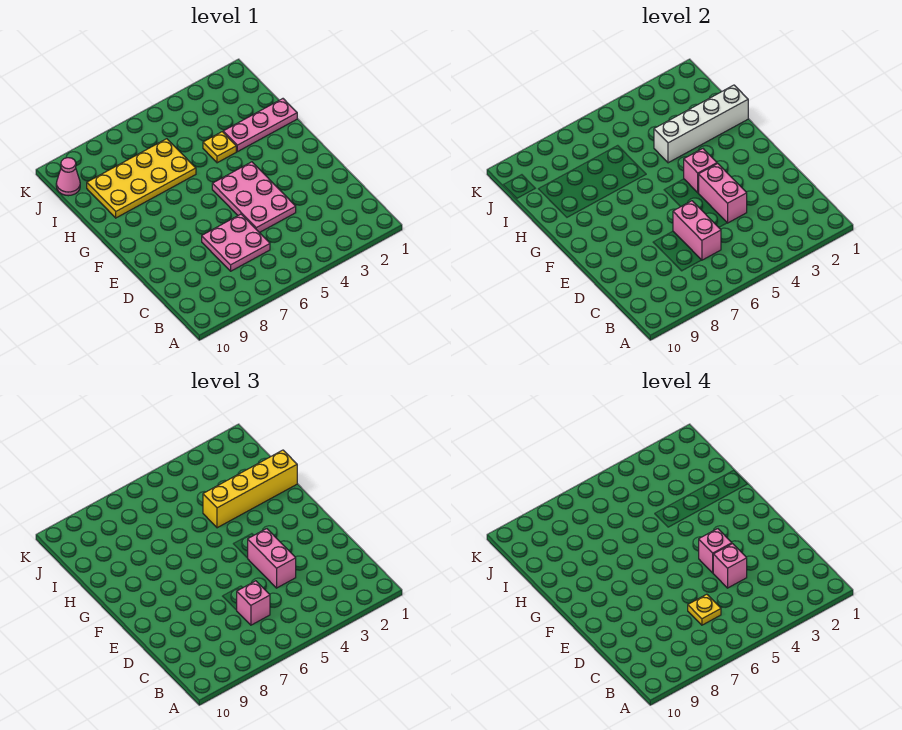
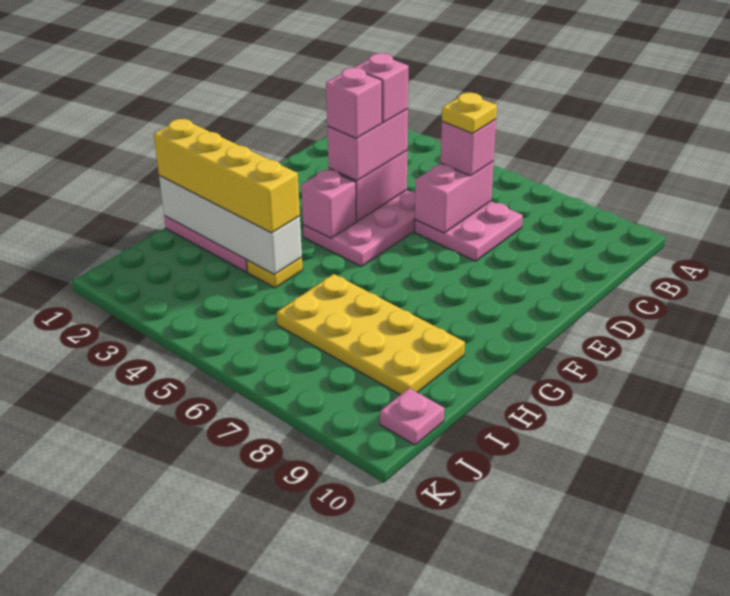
pink 1x1 cone [56,158,80,196] -> pink 1x1 plate [380,388,444,445]

